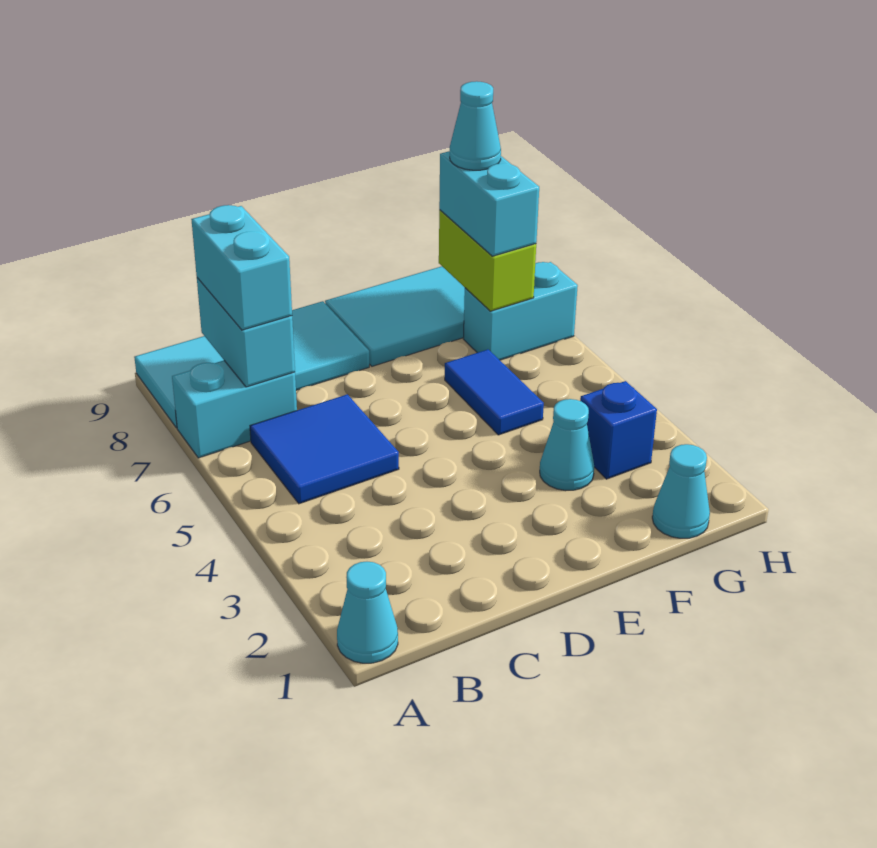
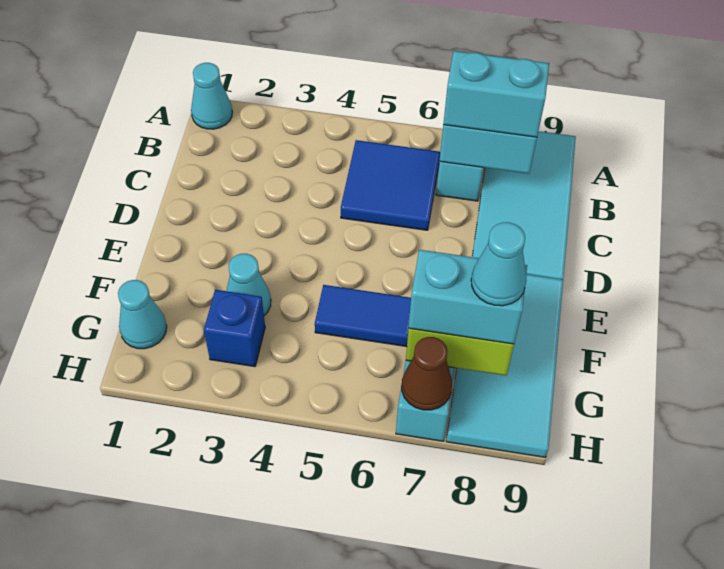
none -> brown 1x1 cone [402,337,452,410]

